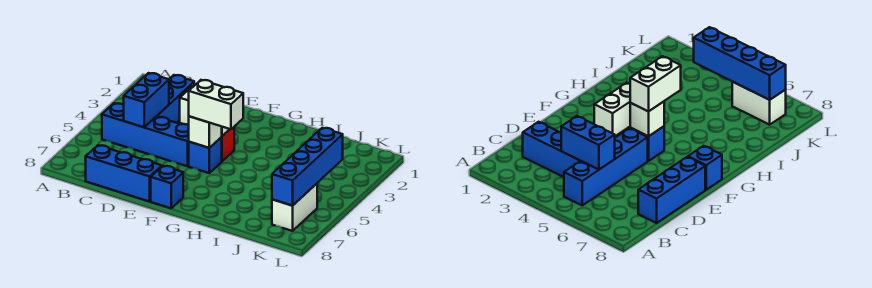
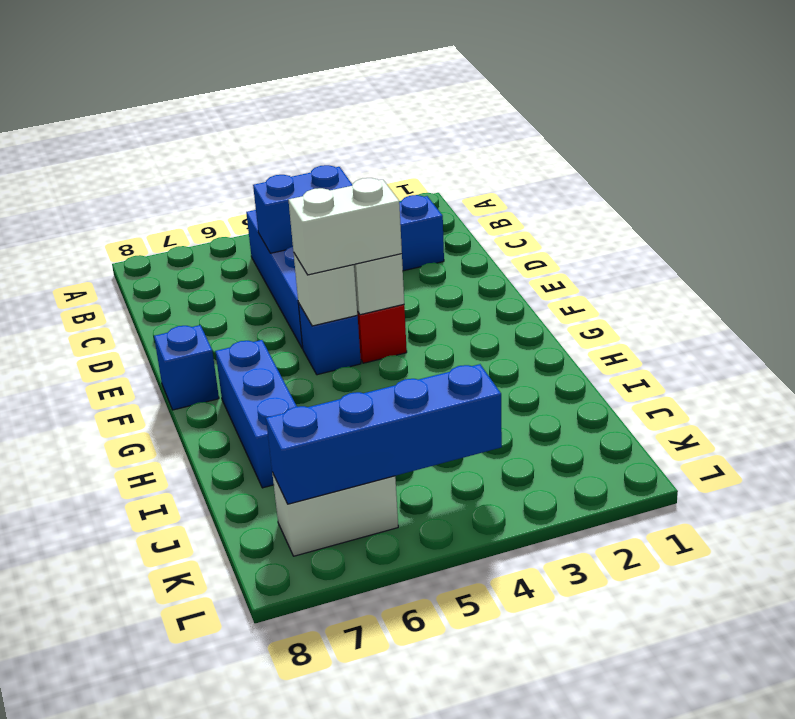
blue 1x3 brick [86,145,162,202] -> blue 1x3 brick moved to [215,340,297,488]
white 1x2 brick [189,80,243,129] -> white 1x2 brick turned to [289,178,402,275]

